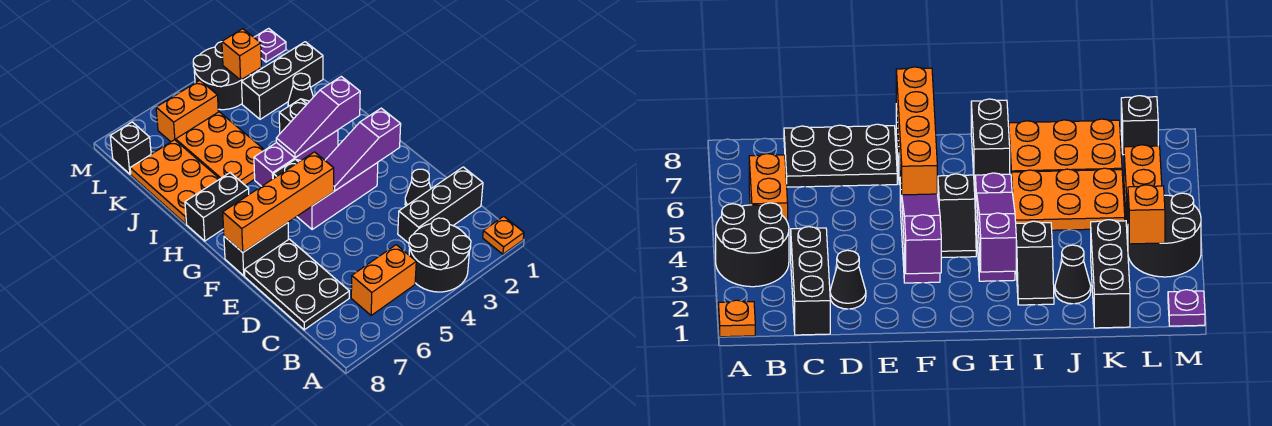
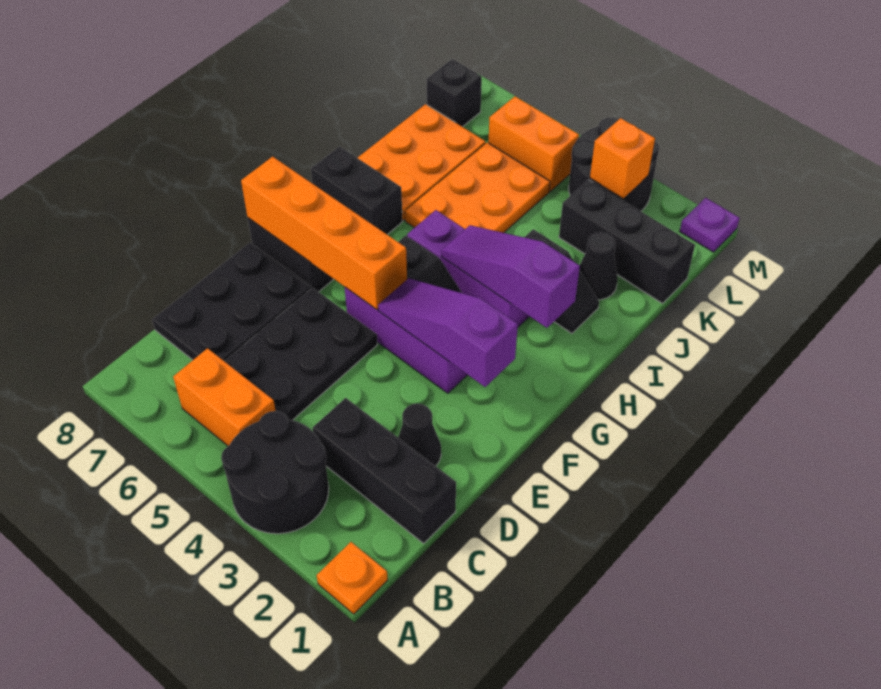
none -> black 2x3 plate [225,288,378,420]

